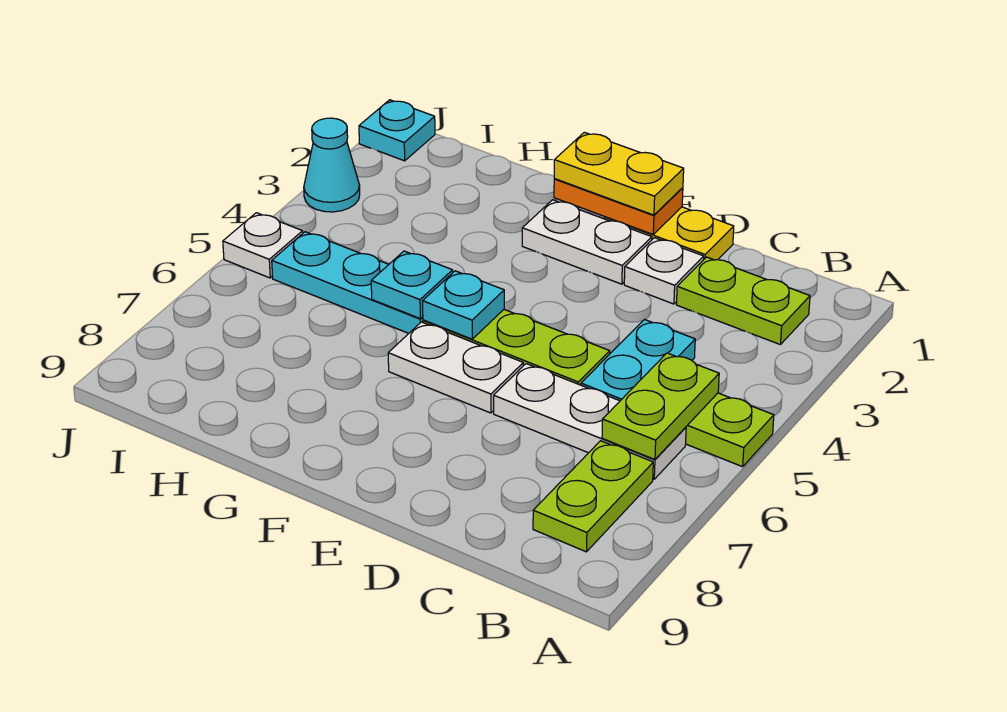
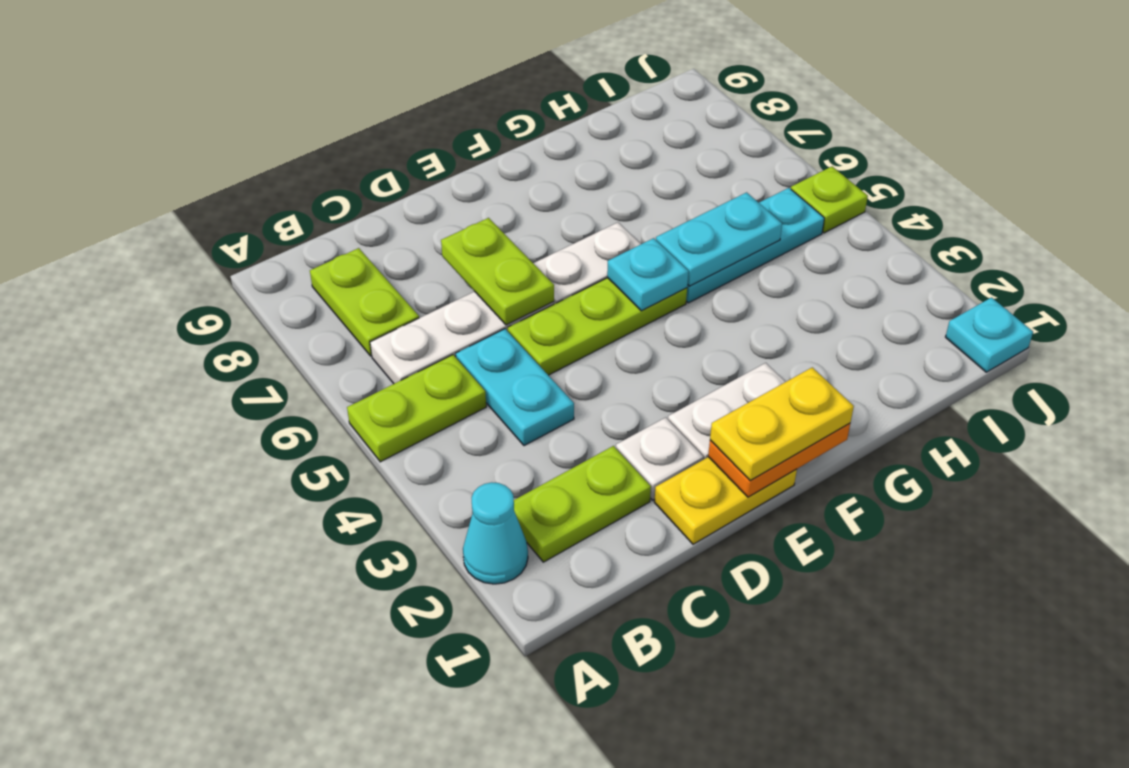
lime 1x2 plate [602,353,719,460] -> lime 1x2 plate moved to [441,218,554,325]
cyan 1x1 plate [371,251,453,318] -> cyan 1x2 plate [656,192,782,286]
cyan 1x1 cone [304,118,360,212] -> cyan 1x1 cone moved to [463,482,528,584]
white 1x1 plate [223,213,303,278] -> lime 1x1 plate [791,167,868,233]

